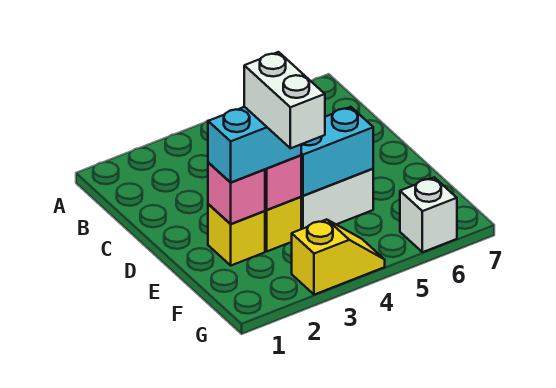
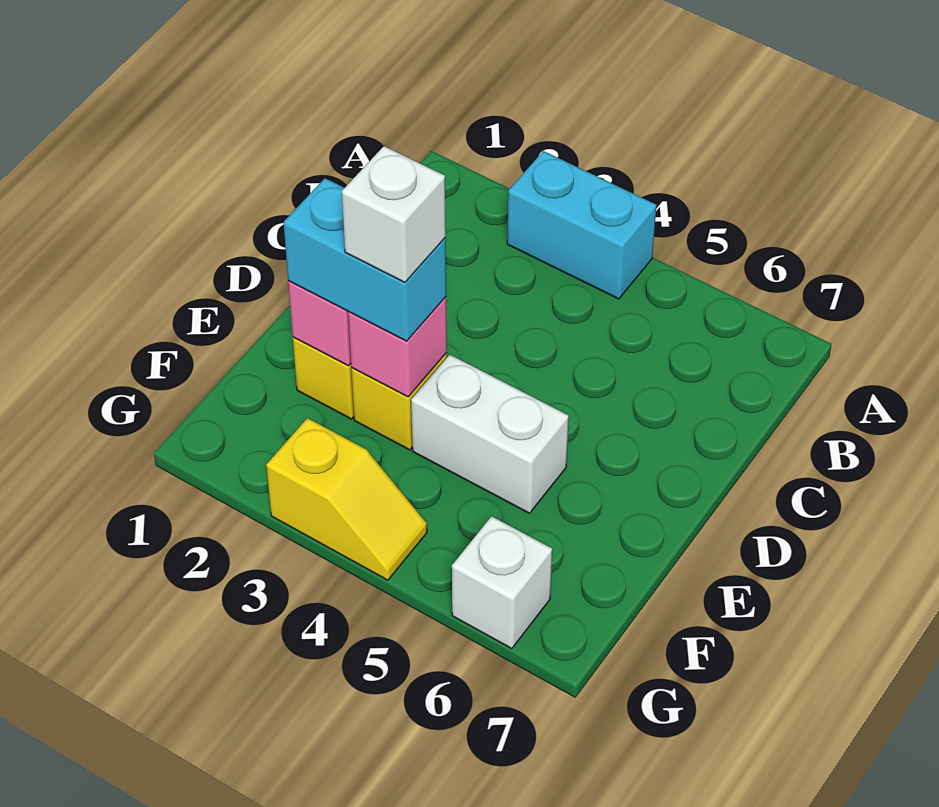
white 1x2 brick [244,52,325,148] -> white 1x1 brick [342,146,446,282]
cyan 1x2 brick [301,107,373,196] -> cyan 1x2 brick moved to [507,151,656,299]

